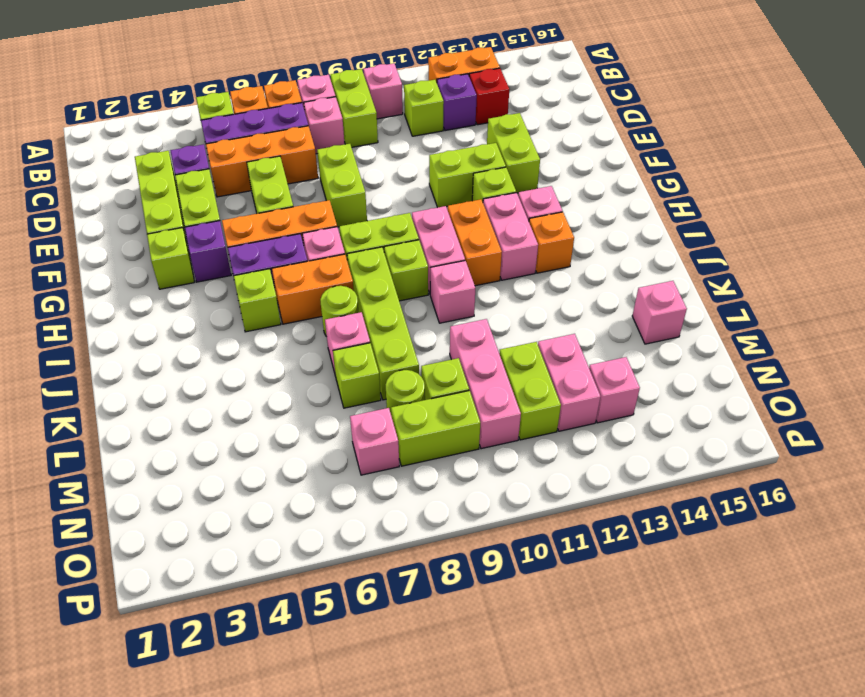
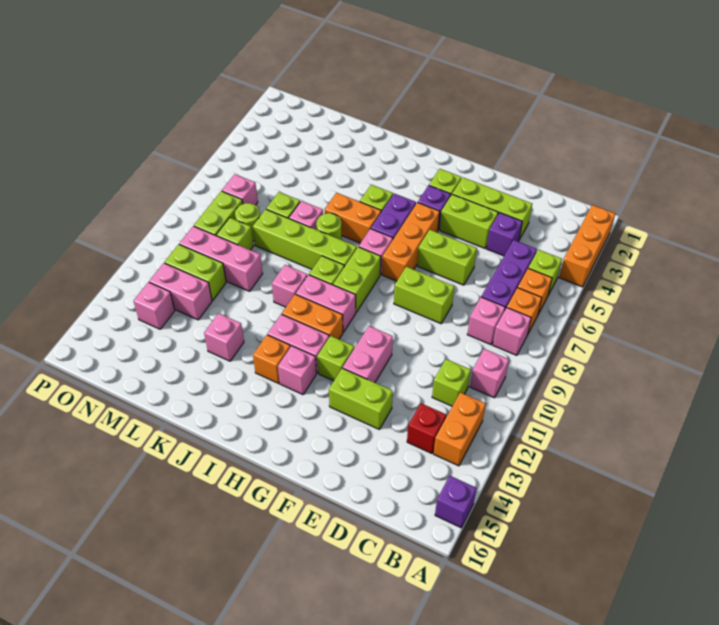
lime 1x2 brick [331,69,378,147] -> none
purple 1x1 brick [437,74,477,131] -> purple 1x1 brick moved to [435,476,477,528]
orange 1x3 brick [206,126,318,197] -> orange 1x3 brick moved to [559,205,615,287]
lime 1x2 brick [429,143,506,207] -> pink 1x2 brick [343,326,393,383]
orange 1x2 brick [272,254,354,324] -> orange 1x2 brick turned to [325,193,381,243]
pink 1x1 brick [632,281,687,344] -> pink 1x1 brick moved to [204,313,244,361]

